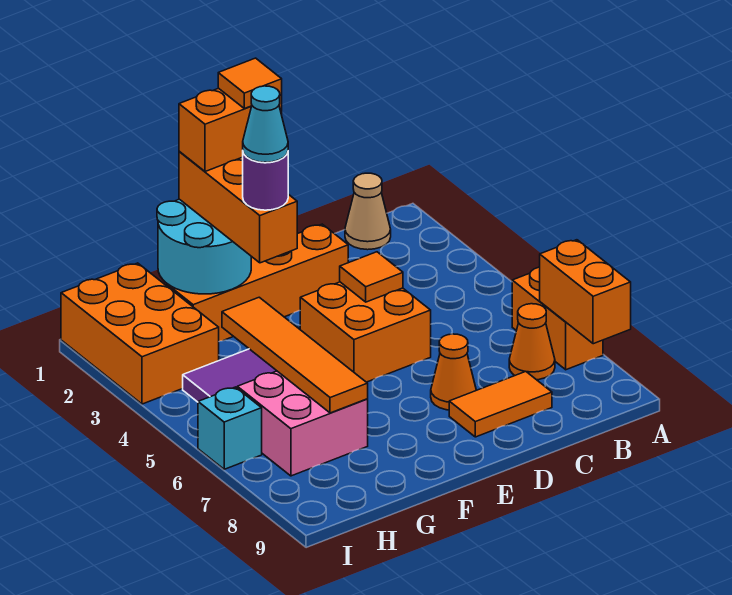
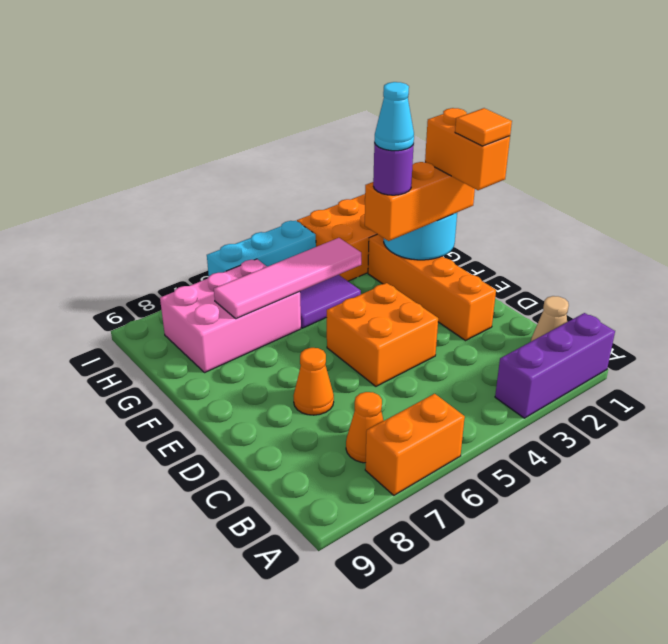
none -> purple 1x3 brick [495,313,615,418]
orange 1x2 brick [540,240,631,344] -> none
orange 1x2 tile [449,372,552,437] -> none
orange 1x1 tile [340,252,403,302] -> none
orange 1x4 tile [222,297,368,413] -> pink 1x4 tile [214,238,361,319]
pink 2x2 brick [237,371,368,476] -> pink 2x3 brick [160,259,301,373]
cyan 1x1 brick [198,387,262,469] -> cyan 1x3 brick [207,221,316,276]

